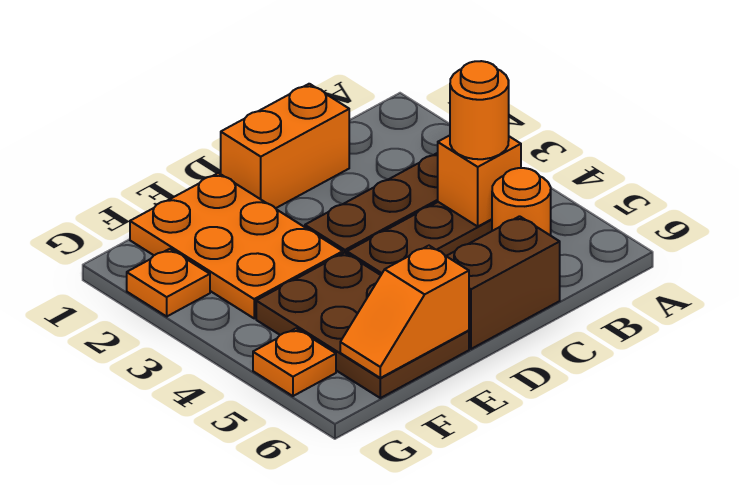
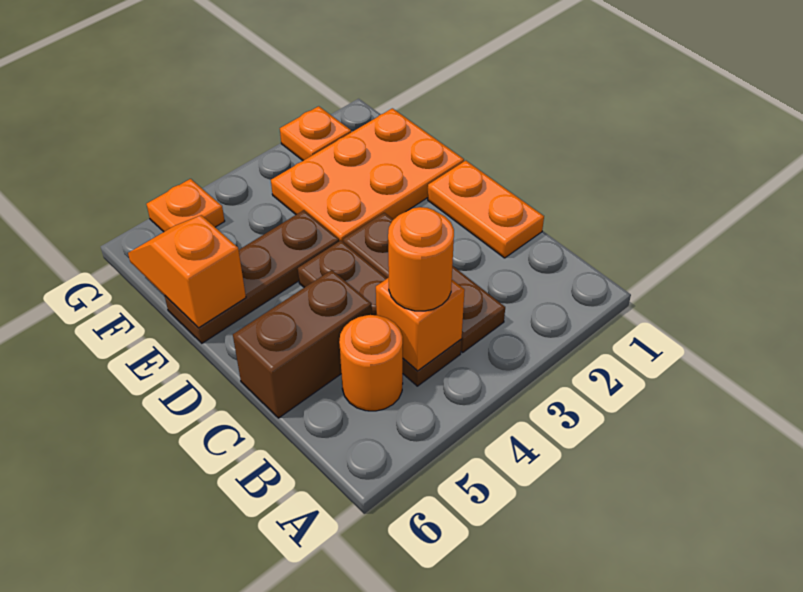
orange 1x2 brick [221,84,349,208] -> orange 1x2 plate [428,161,544,258]
brown 1x2 brick [447,216,560,349] -> brown 1x2 brick turned to [233,270,372,418]
brown 2x3 plate [256,253,469,398] -> brown 1x3 plate [165,210,339,343]

